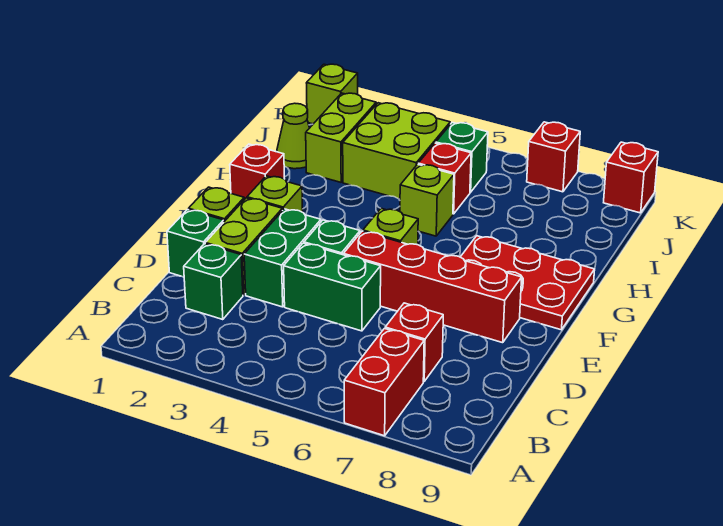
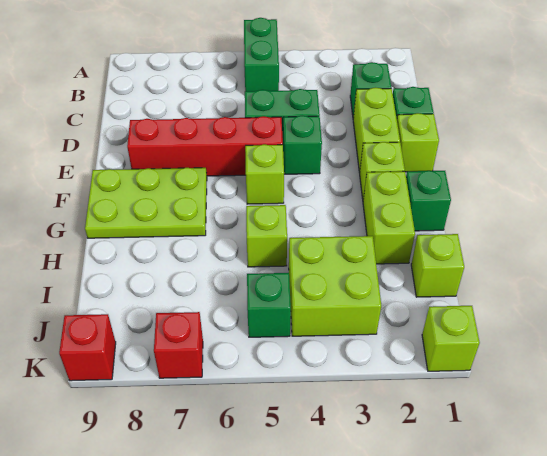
red 1x2 brick [344,329,424,436] -> none
red 1x1 brick [385,303,443,382] -> none
green 1x2 brick [244,209,321,307] -> green 1x2 brick moved to [244,18,279,91]
red 2x3 plate [461,236,595,330] -> lime 2x3 plate [85,168,207,238]
red 1x1 brick [230,144,284,200] -> green 1x1 brick [406,171,451,231]
lime 1x1 cone [277,103,309,169] -> lime 1x1 brick [411,234,464,297]
lime 1x2 brick [306,93,376,182] -> lime 1x2 brick moved to [363,171,415,264]
red 1x1 brick [418,143,471,214] -> none

